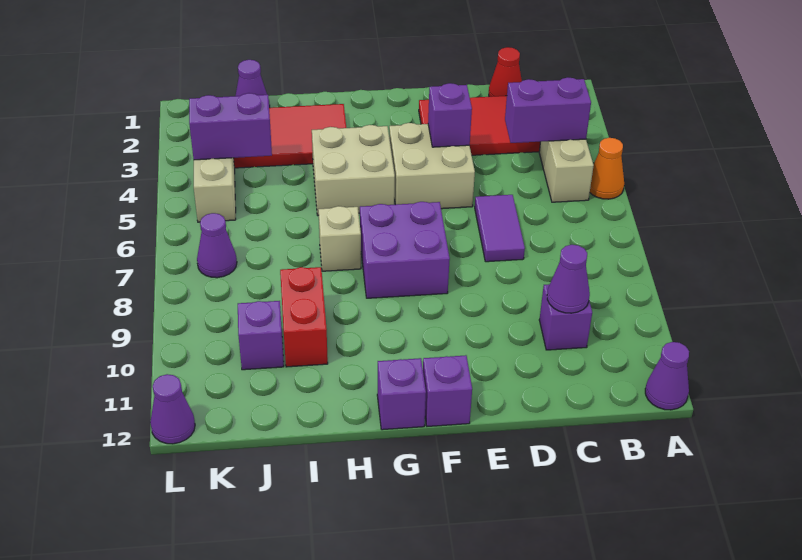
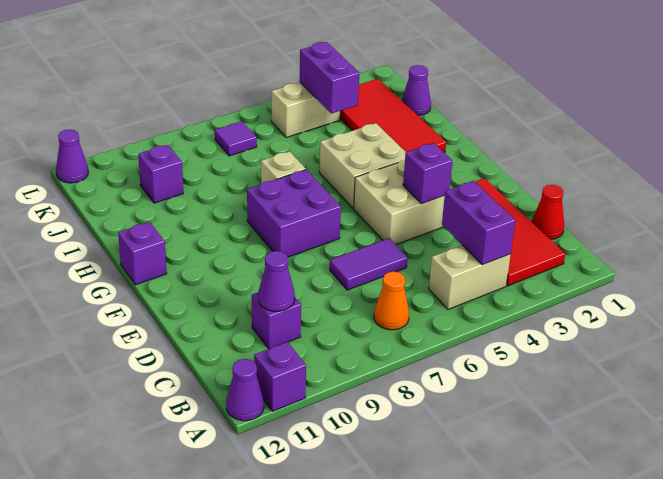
orange 1x1 cone [590,138,624,199] -> orange 1x1 cone moved to [374,271,409,330]
purple 1x1 brick [423,355,472,426] -> purple 1x1 brick moved to [254,342,306,411]
red 1x2 brick [280,267,328,367] -> none
purple 1x1 cone [197,213,237,278] -> purple 1x1 tile [215,121,257,156]

